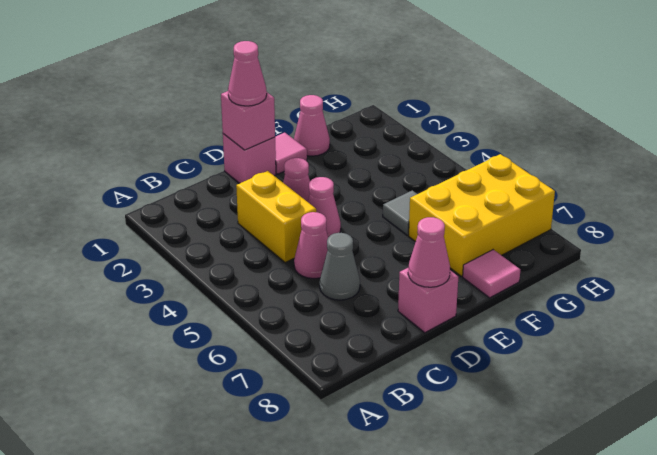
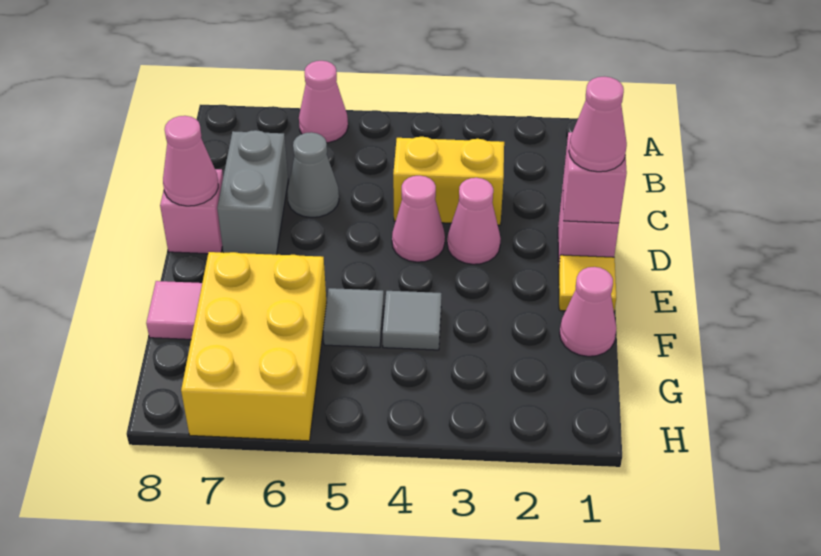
pink 1x1 cone [294,212,328,279] -> pink 1x1 cone moved to [299,61,348,143]
none -> grey 1x2 brick [217,130,288,255]
pink 1x1 tile [275,133,307,174] -> yellow 1x1 tile [559,255,616,311]
none -> grey 1x1 tile [383,291,441,350]

